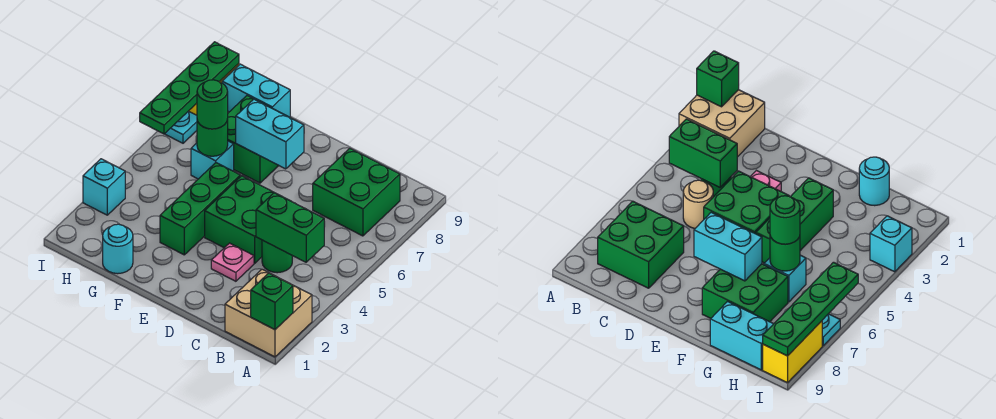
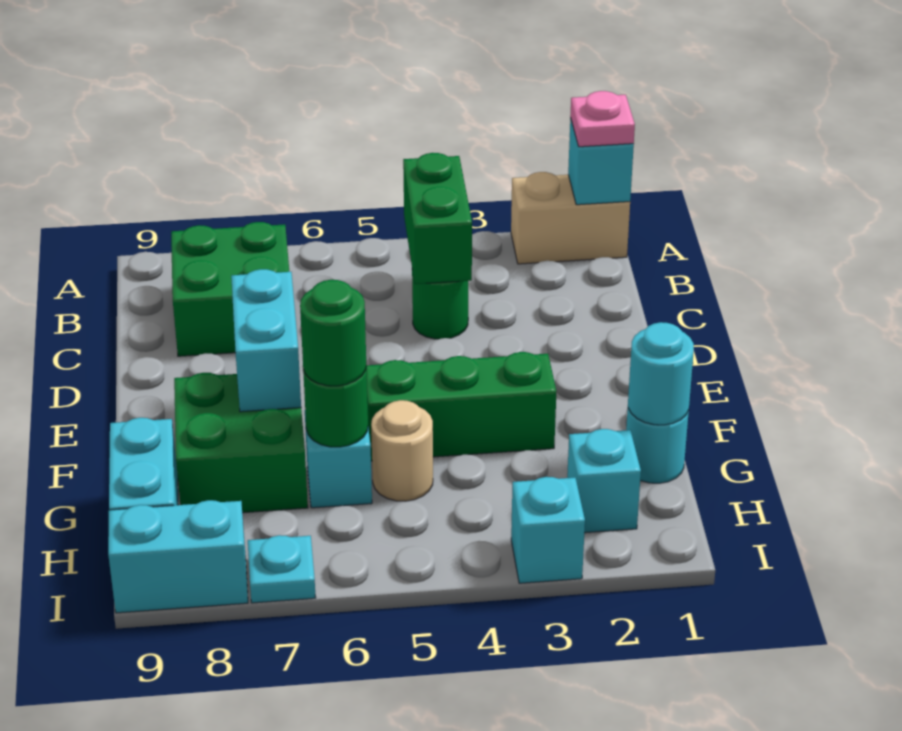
tan 2x2 brick [225,269,312,357] -> tan 1x2 brick [511,172,630,264]
green 1x1 brick [251,273,293,330] -> cyan 1x1 brick [568,118,634,205]
tan 1x1 round brick [683,180,713,228] -> tan 1x1 round brick moved to [371,400,433,501]
pink 1x1 plate [211,243,254,281] -> pink 1x1 plate moved to [570,91,635,147]
green 2x2 brick [205,176,274,263] -> none
none -> cyan 1x1 round brick [628,322,694,425]
none -> cyan 1x1 brick [567,429,641,533]
green 1x4 plate [140,42,239,134] -> none
yellow 1x2 brick [763,321,822,383] -> cyan 1x2 brick [108,500,248,613]

